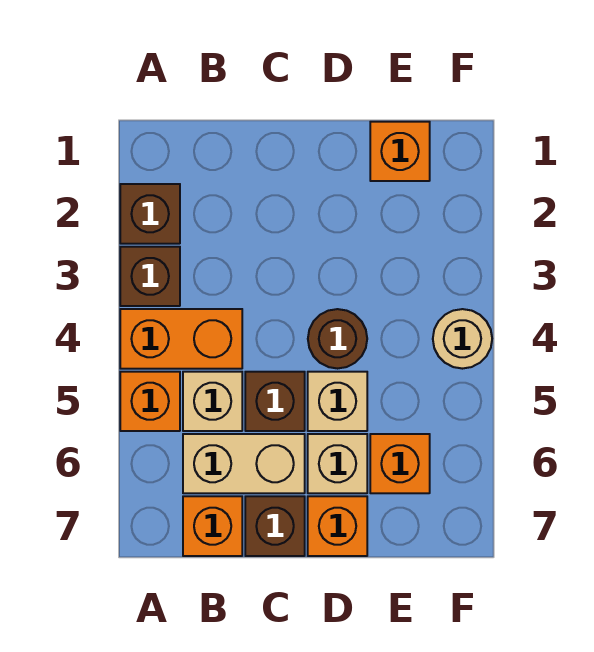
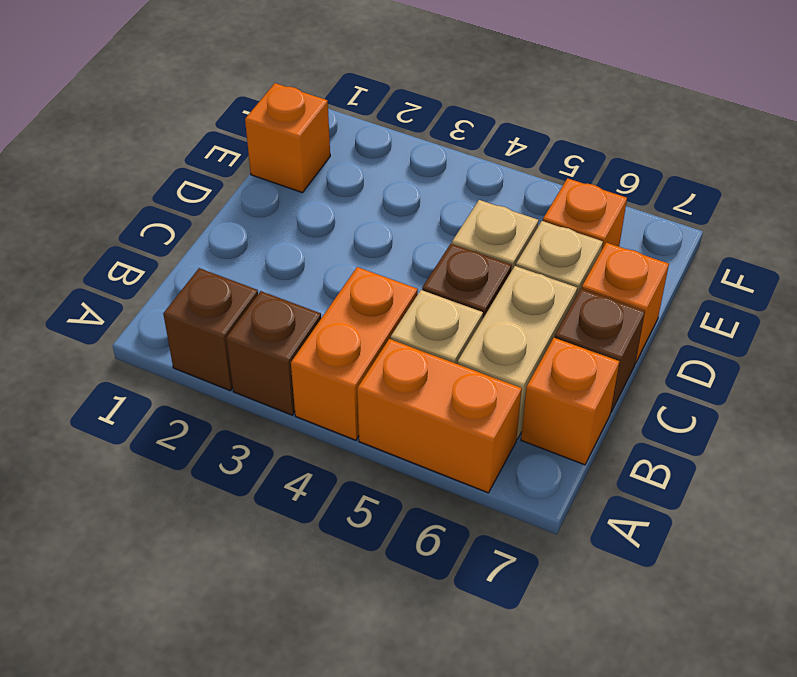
orange 1x1 brick [120,372,180,431] -> orange 1x2 brick [357,339,522,493]
brown 1x1 round brick [308,309,367,369] -> none
tan 1x1 round brick [433,309,492,369] -> none

